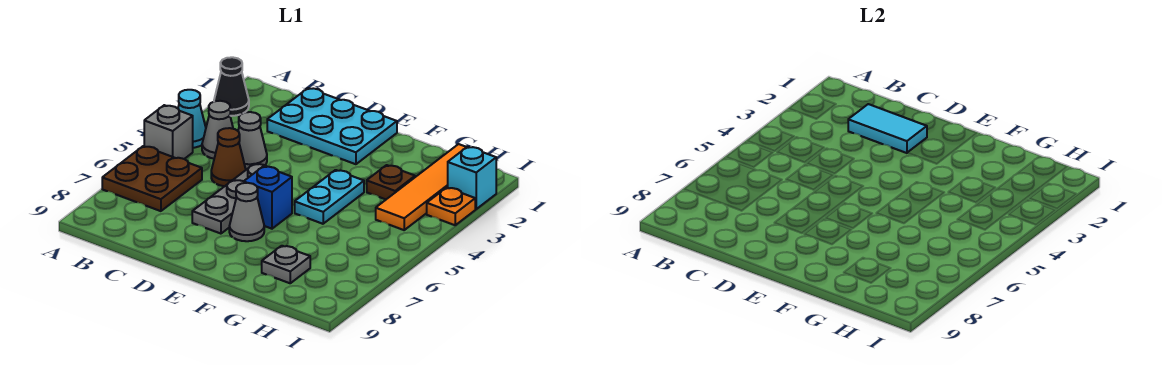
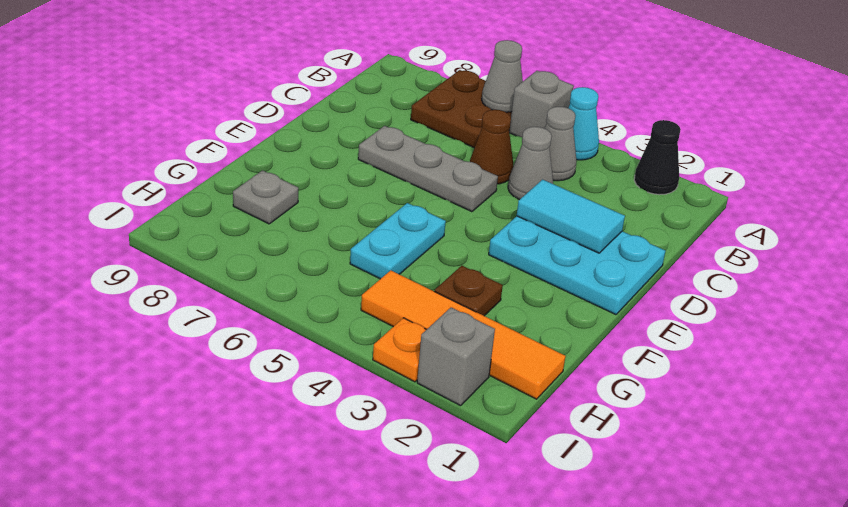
cyan 2x3 plate [267,88,397,164] -> cyan 2x3 plate turned to [489,216,665,315]
cyan 1x2 tile [848,104,927,153] -> cyan 1x2 tile turned to [517,180,625,253]
blue 1x1 brick [244,166,292,229] -> none
grey 1x1 cone [229,183,264,241] -> grey 1x1 cone moved to [482,40,523,112]
cyan 1x2 plate [295,170,364,224] -> cyan 1x2 plate turned to [350,203,446,279]
cyan 1x1 brick [448,147,496,209] -> grey 1x1 brick [417,307,495,406]

